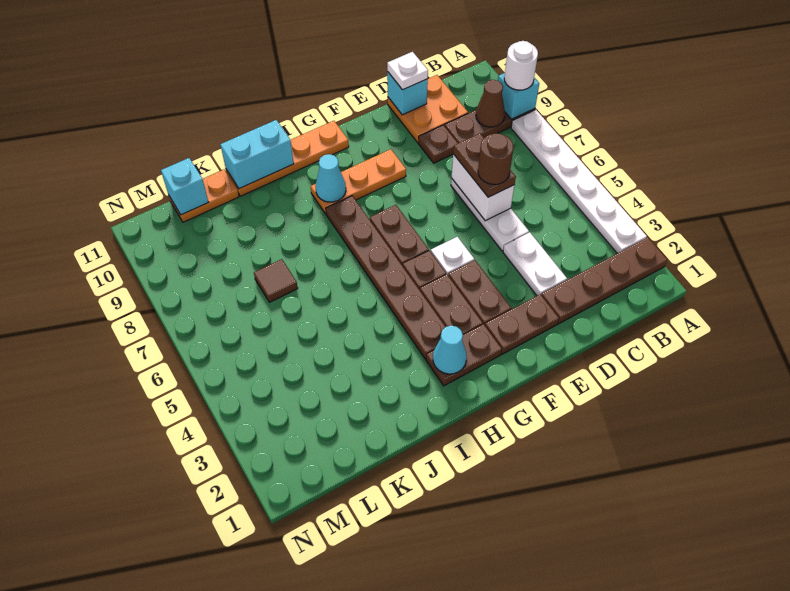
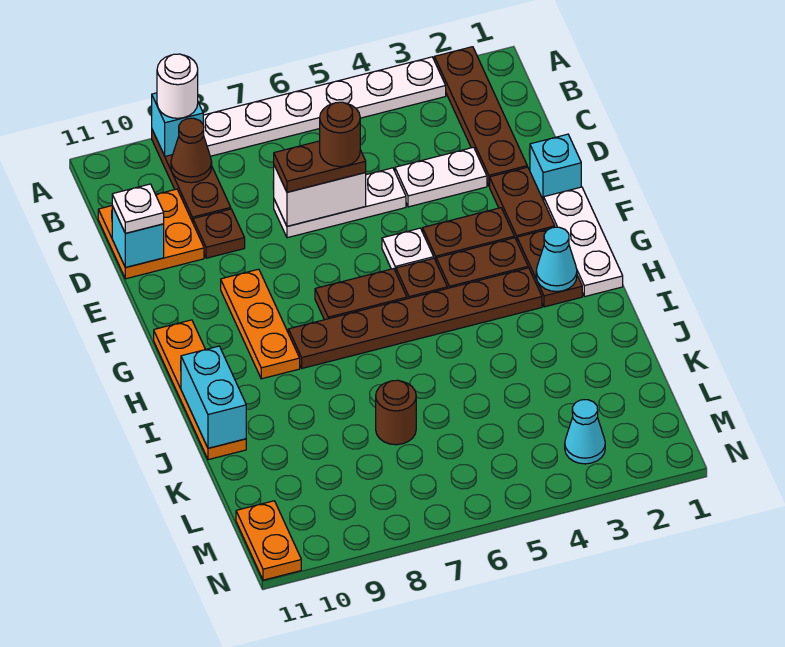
none -> white 1x3 plate [544,187,623,297]
cyan 1x1 cone [316,154,346,202] -> cyan 1x1 cone moved to [565,400,605,464]
brown 1x1 tile [254,259,298,302] -> brown 1x1 round brick [376,380,416,445]
orange 1x2 plate [169,170,239,222] -> orange 1x2 plate moved to [236,501,301,580]
cyan 1x1 brick [161,158,208,215] -> cyan 1x1 brick moved to [530,134,581,201]

